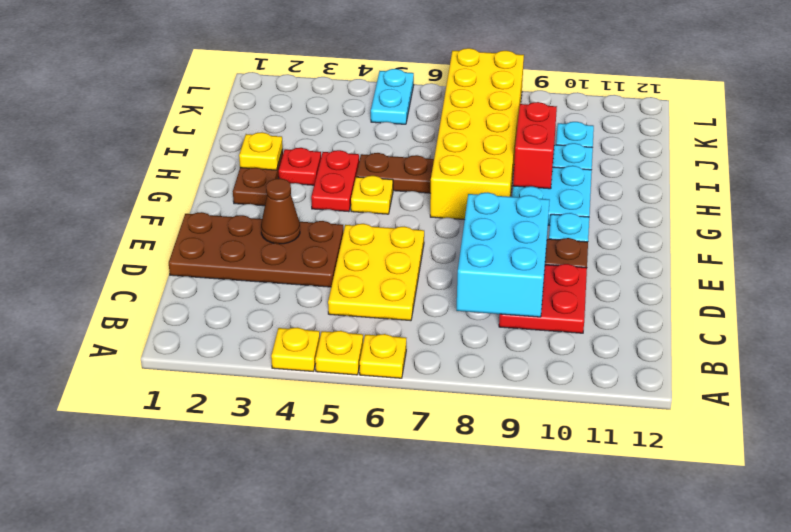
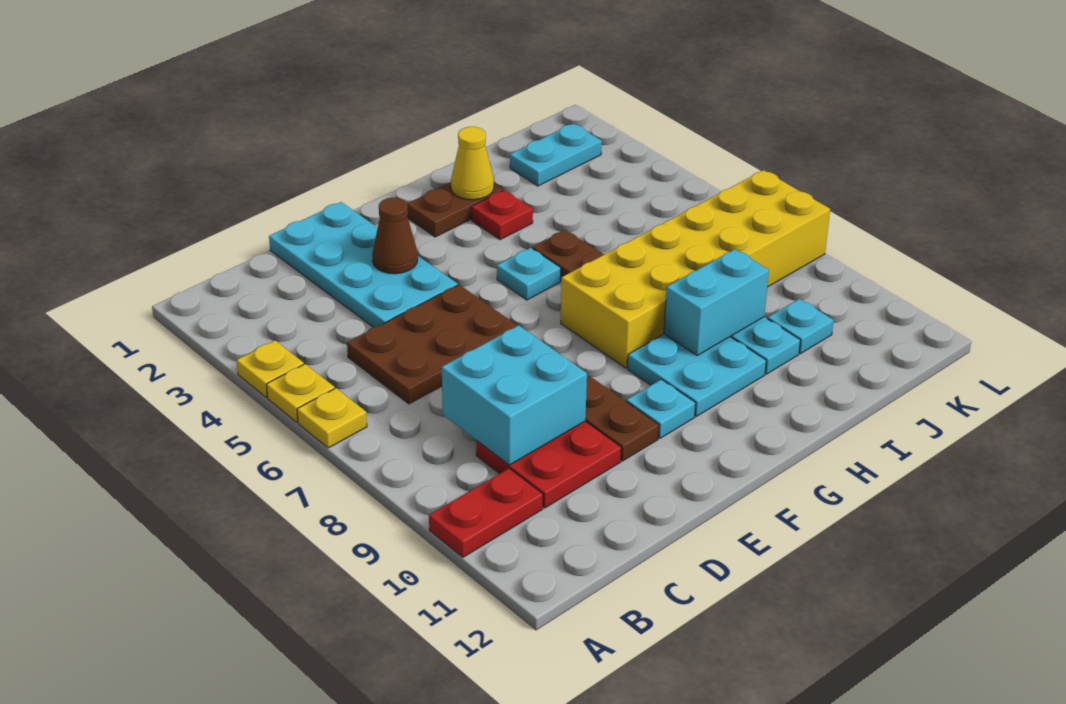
yellow 2x3 plate [328,224,424,321] -> brown 2x3 plate [347,285,518,404]
cyan 2x3 brick [456,192,550,317] -> cyan 2x2 brick [442,325,587,465]
brown 2x4 plate [169,212,343,287] -> cyan 2x4 plate [269,202,458,327]
red 1x2 plate [311,150,359,212] -> red 1x2 plate moved to [429,468,543,557]
yellow 1x1 plate [351,176,393,214] -> cyan 1x1 plate [497,248,561,300]
yellow 1x1 plate [239,132,283,170] -> yellow 1x1 cone [451,127,494,200]
red 1x2 brick [513,102,557,189] -> cyan 1x2 brick [664,249,769,355]
cyan 1x2 plate [371,69,414,124] -> cyan 1x2 plate moved to [510,124,602,186]

